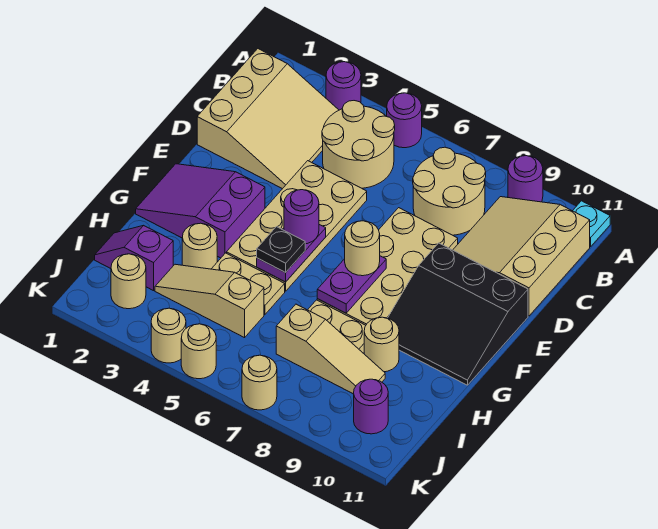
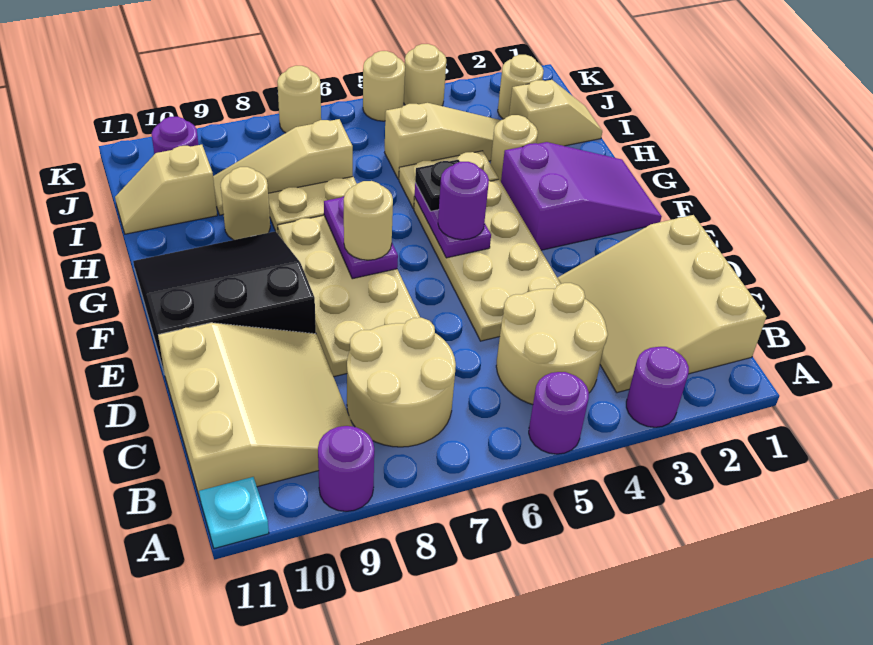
purple 1x2 slope [95,226,173,291] -> tan 1x2 slope [509,80,602,146]
none -> tan 1x2 slope [115,145,217,234]

